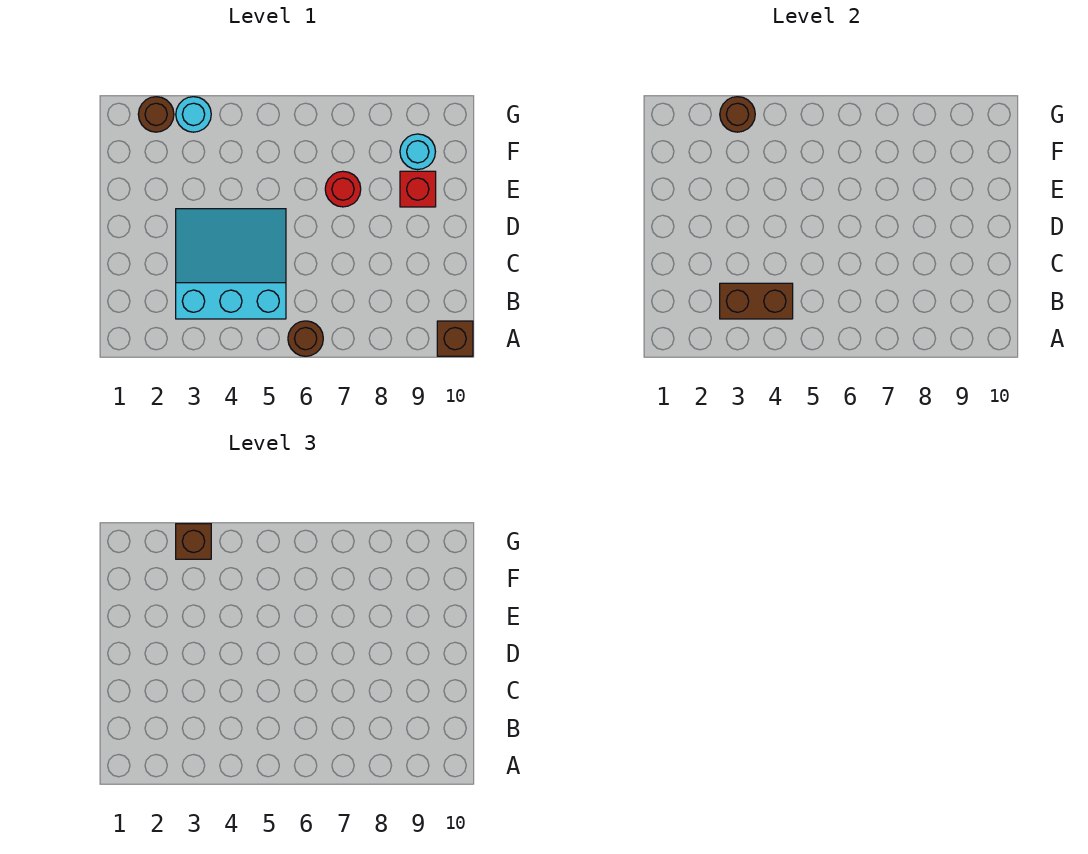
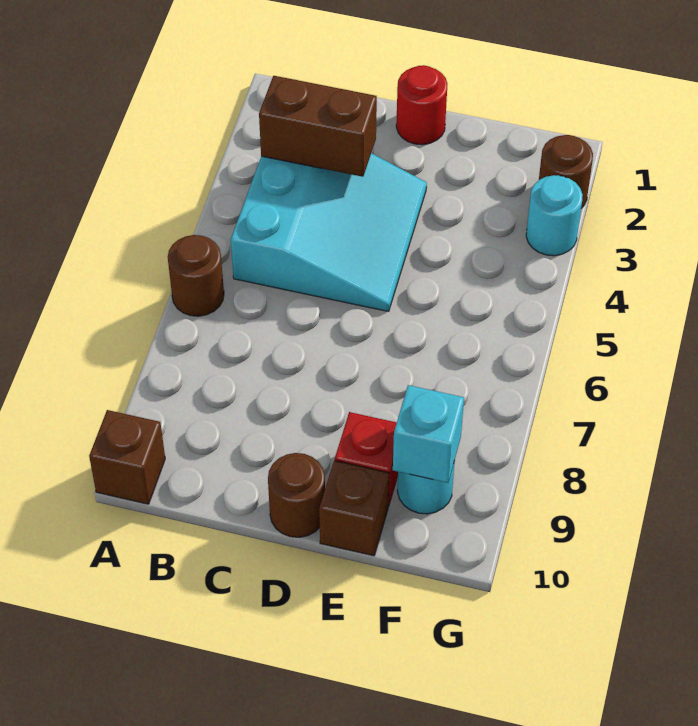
brown 1x2 brick [720,283,793,319] -> brown 1x2 brick turned to [259,76,377,177]
red 1x1 round brick [325,171,361,207] -> red 1x1 round brick moved to [396,65,447,145]
none -> cyan 1x1 brick [393,385,464,483]
brown 1x1 round brick [720,97,755,132] -> brown 1x1 round brick moved to [268,453,325,537]
brown 1x1 brick [176,524,211,559] -> brown 1x1 brick moved to [319,460,389,556]

